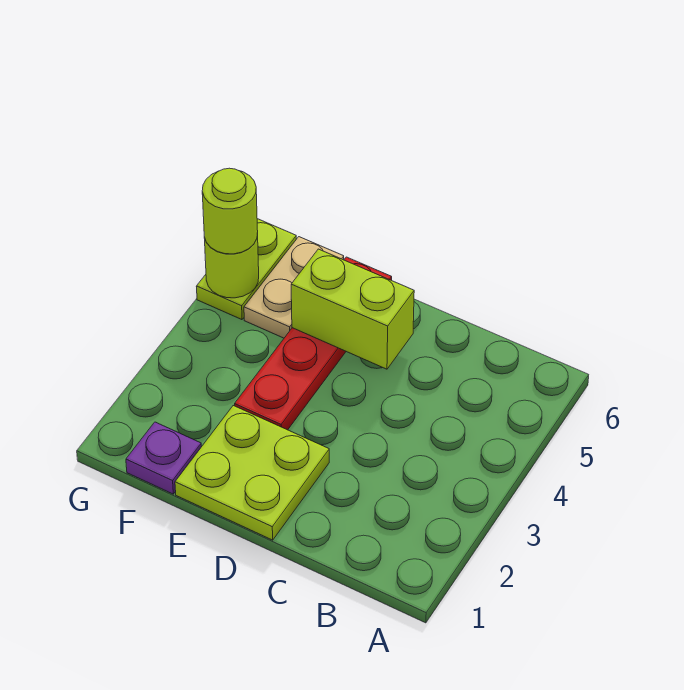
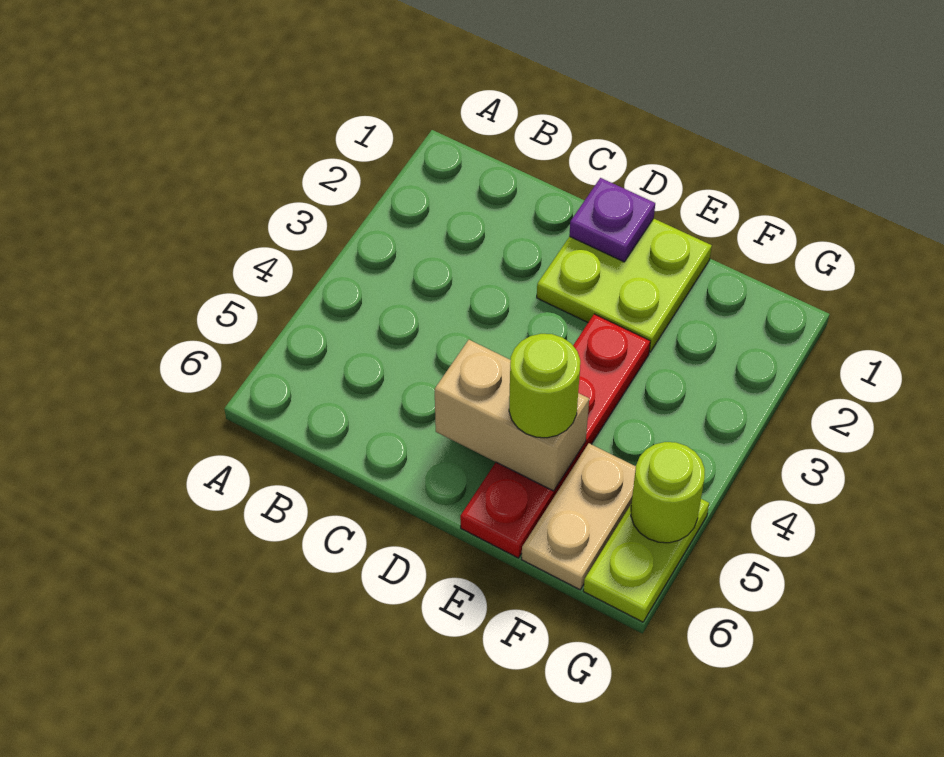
lime 1x2 brick [291,249,414,369] -> tan 1x2 brick [435,340,589,491]
purple 1x1 plate [126,422,201,494] -> purple 1x1 plate moved to [569,178,655,262]
lime 1x1 round brick [202,168,258,254] -> lime 1x1 round brick moved to [509,334,580,438]

